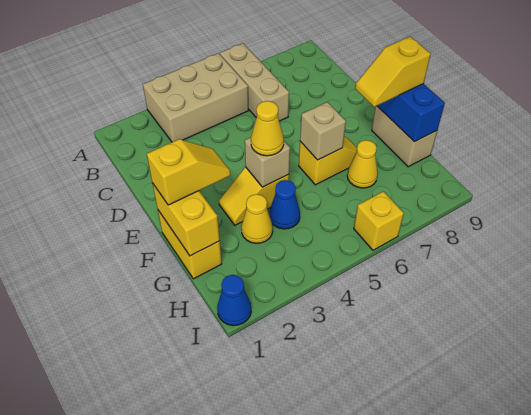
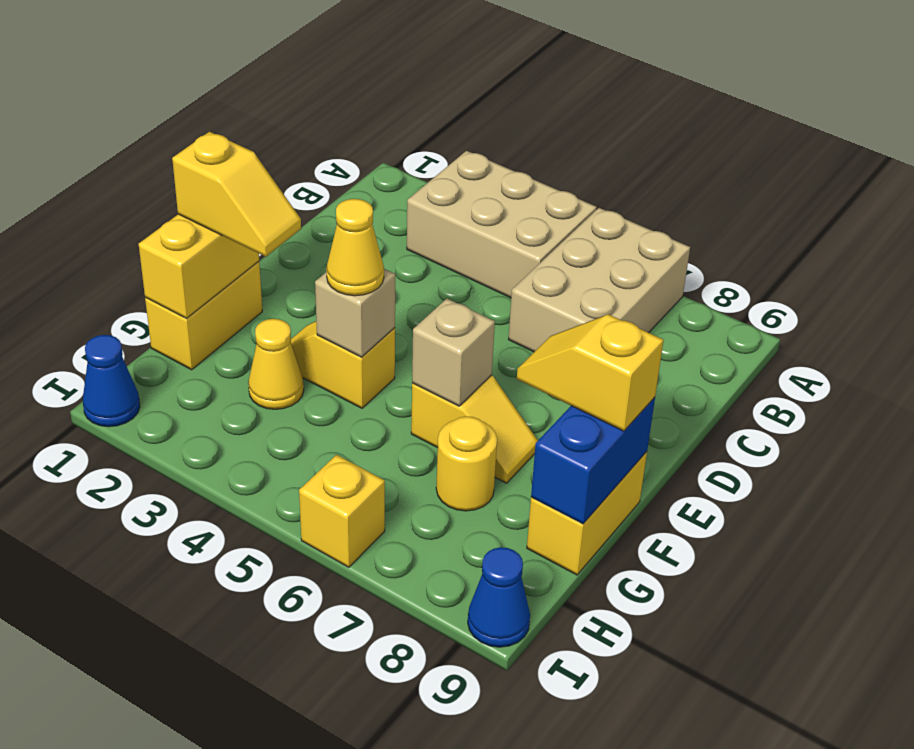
tan 1x3 brick [220,43,289,121] -> tan 2x3 brick [509,208,690,352]
tan 1x2 brick [372,106,437,167] -> yellow 1x2 brick [527,452,647,575]
blue 1x1 cone [269,180,300,229] -> blue 1x1 cone moved to [468,547,530,647]
yellow 1x1 cone [347,140,378,188] -> yellow 1x1 round brick [436,416,497,511]

